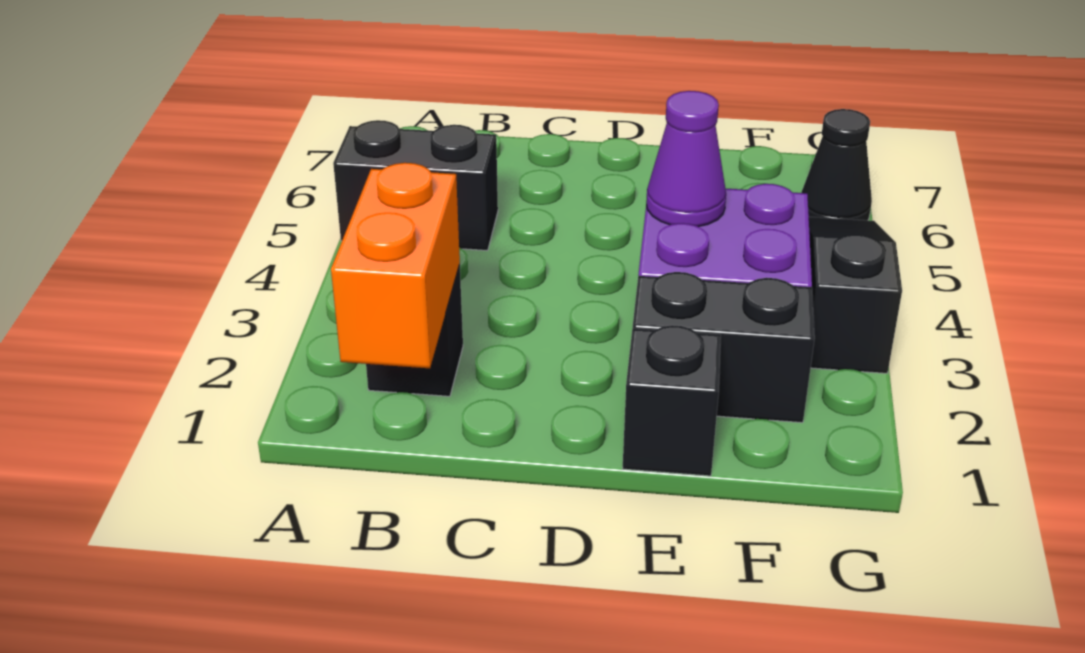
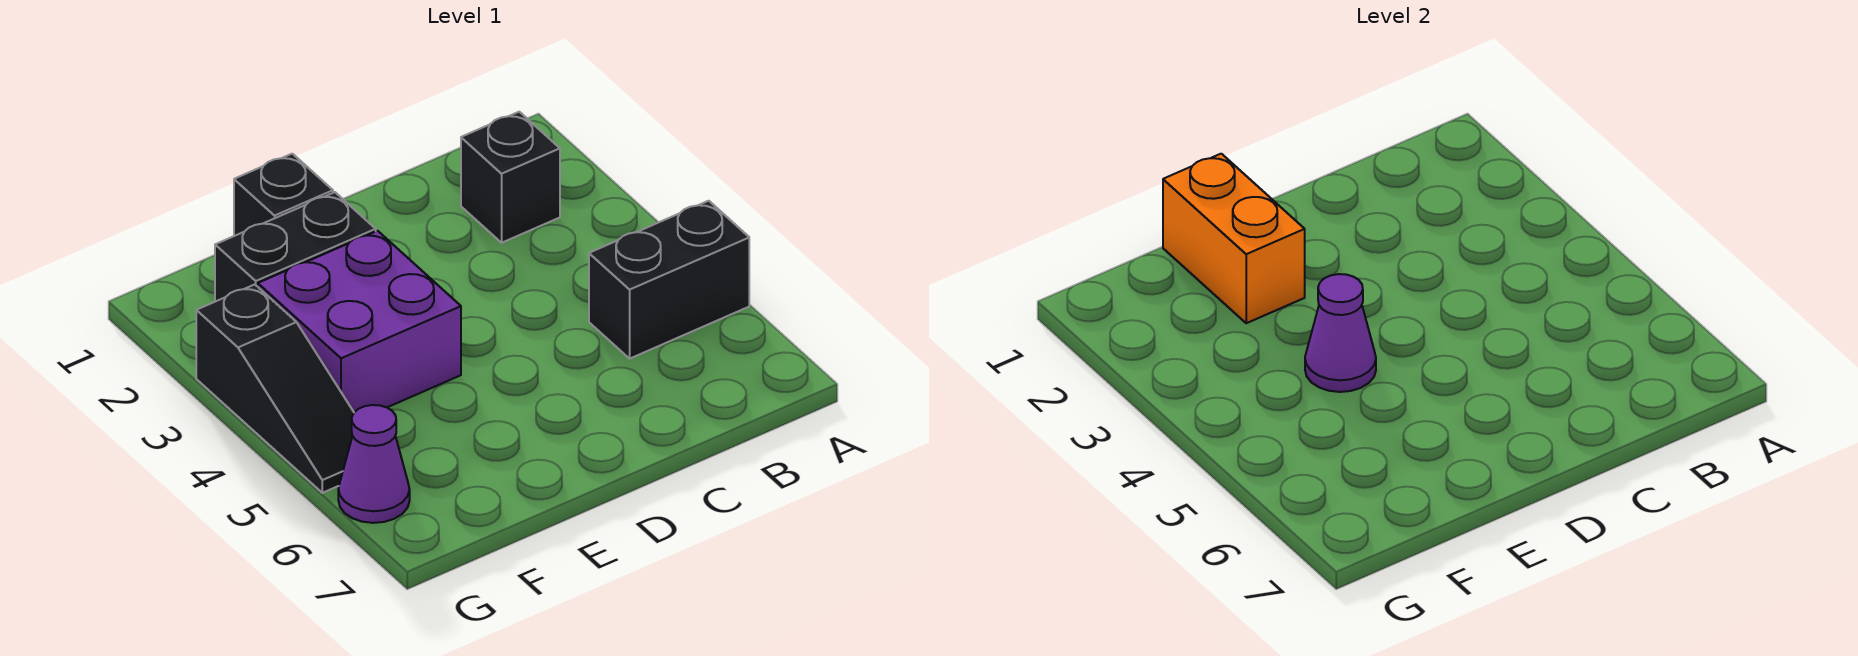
orange 1x2 brick [331,163,460,368] -> orange 1x2 brick moved to [1163,154,1305,323]
black 1x1 cone [801,109,872,220] -> purple 1x1 cone [338,405,410,523]

